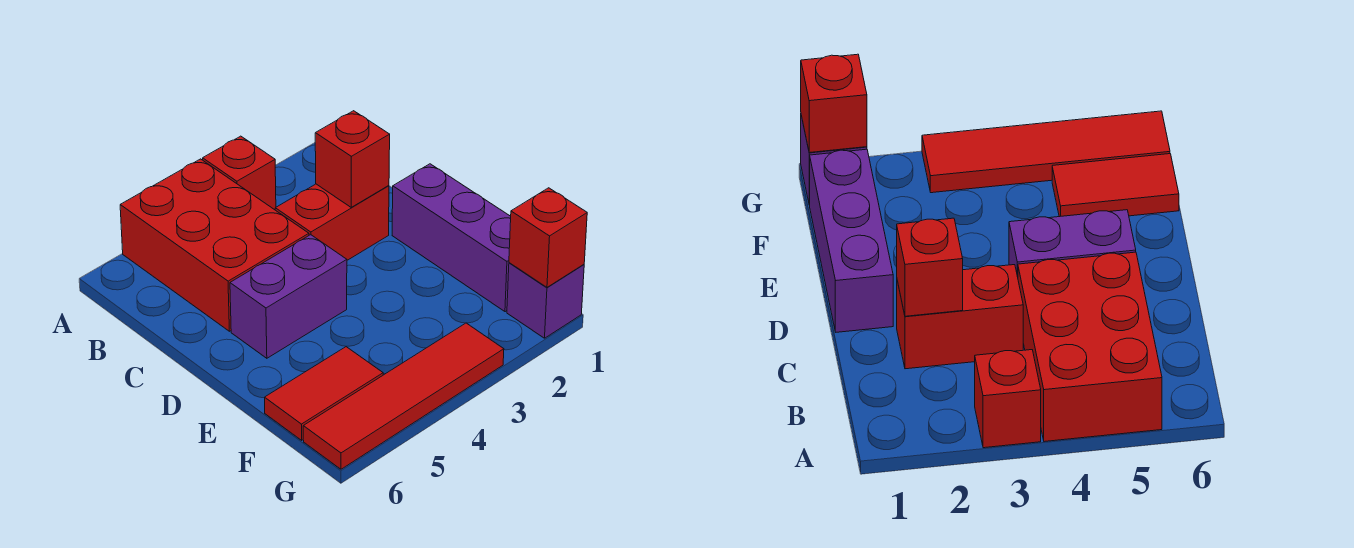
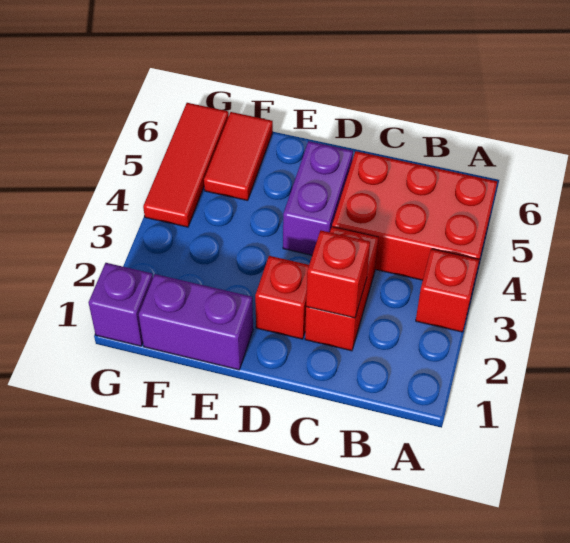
purple 1x3 brick [392,164,511,312] -> purple 1x2 brick [139,274,253,370]
red 1x1 brick [509,188,587,287] -> red 1x1 brick moved to [255,256,309,339]
red 1x4 tile [303,323,504,469] -> red 1x3 tile [143,103,229,227]

